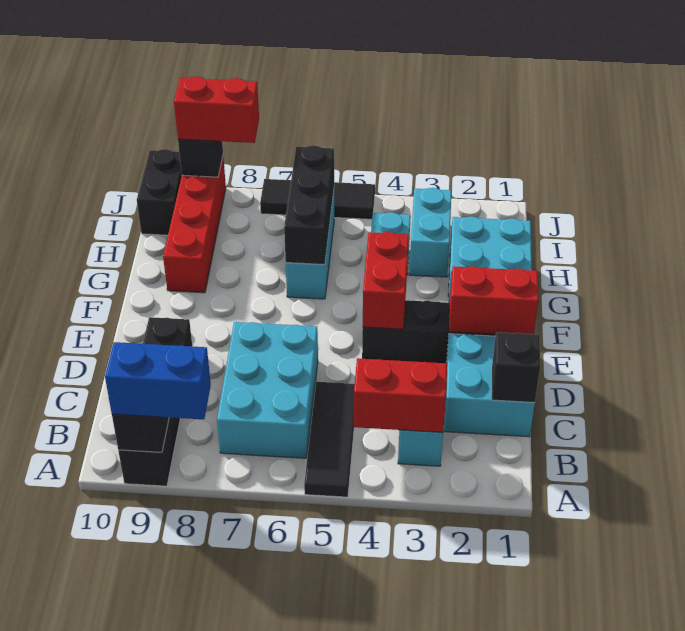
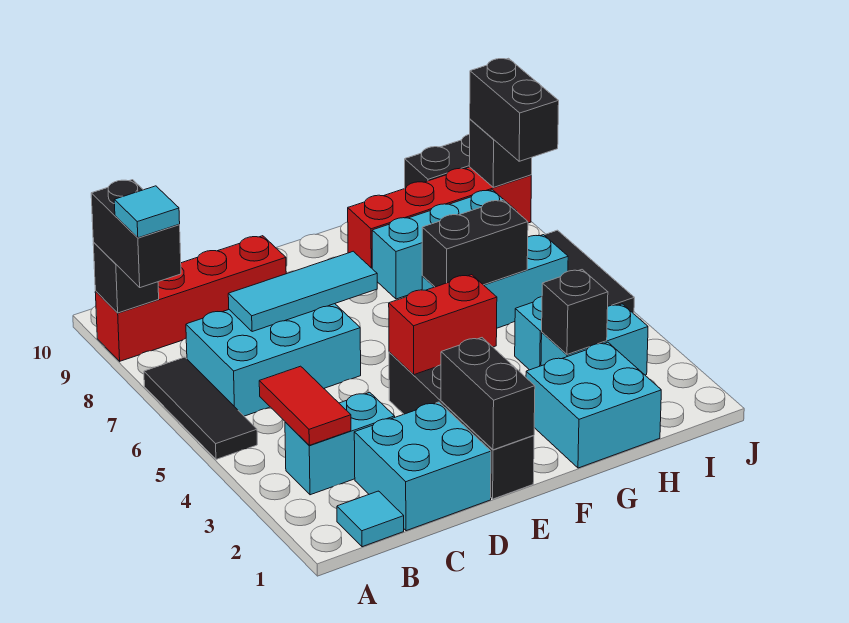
black 1x3 tile [304,382,355,497] -> black 1x3 tile turned to [144,357,257,459]
blue 1x2 brick [105,342,211,419] -> black 1x2 brick [91,180,181,288]
none -> cyan 1x1 tile [114,186,180,238]
black 1x4 brick [118,317,192,486] -> red 1x4 brick [95,236,287,361]
none -> cyan 1x1 tile [337,491,404,547]
red 1x2 brick [354,358,447,432] -> red 1x2 tile [259,366,351,445]
black 1x1 brick [492,332,540,403] -> black 1x1 brick moved to [542,270,608,354]
none -> cyan 1x3 tile [228,251,377,332]
red 1x2 brick [449,266,538,334] -> black 1x2 brick [441,338,535,450]
black 1x3 brick [284,145,334,265] -> black 1x2 brick [422,200,528,287]
none -> cyan 1x3 brick [372,190,517,299]
red 1x2 brick [174,76,259,143] -> black 1x2 brick [470,58,559,161]

